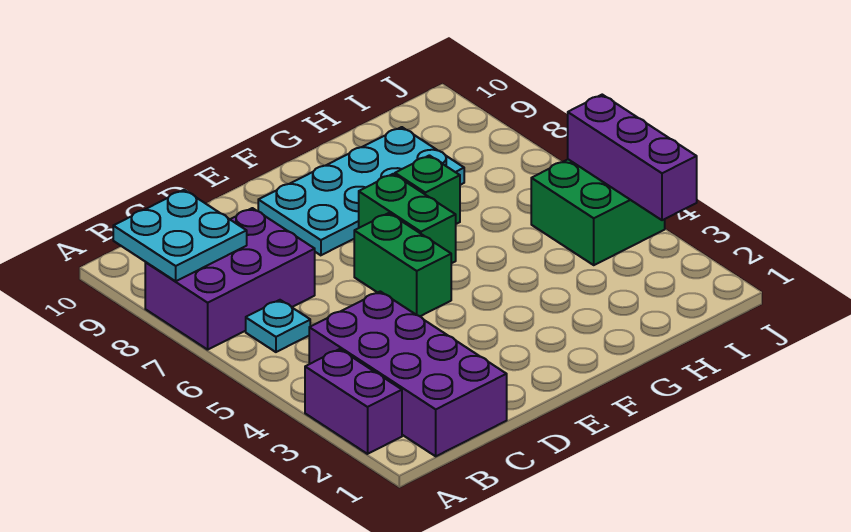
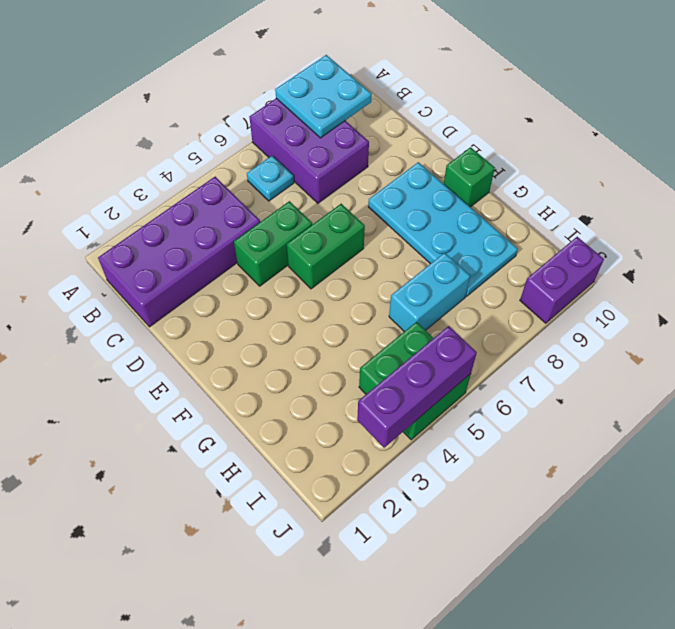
purple 1x2 brick [305,349,402,454] -> purple 1x2 brick moved to [520,237,604,323]
green 1x2 brick [359,174,456,263] -> green 1x2 brick moved to [234,201,312,286]
green 1x1 brick [395,155,460,224] -> green 1x1 brick moved to [444,147,495,207]
none -> cyan 1x2 brick [389,253,470,332]

